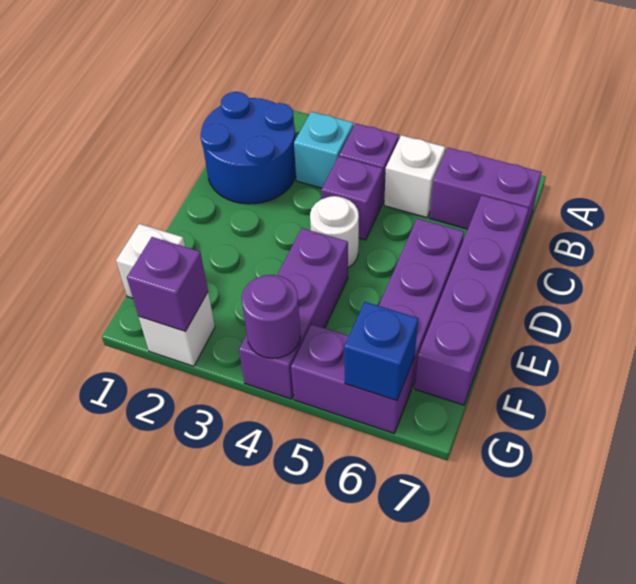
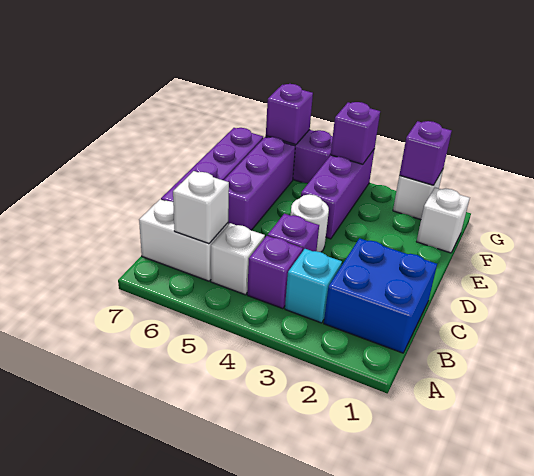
blue 2x2 round brick [200,92,296,204] -> blue 2x2 brick [324,238,437,353]
purple 1x2 brick [430,148,541,242] -> white 1x2 brick [139,199,228,281]
none -> white 1x1 brick [173,171,229,244]
purple 1x1 round brick [242,275,301,358] -> purple 1x1 brick [331,102,380,164]
blue 1x1 brick [344,302,418,401] -> purple 1x1 brick [266,84,313,145]

